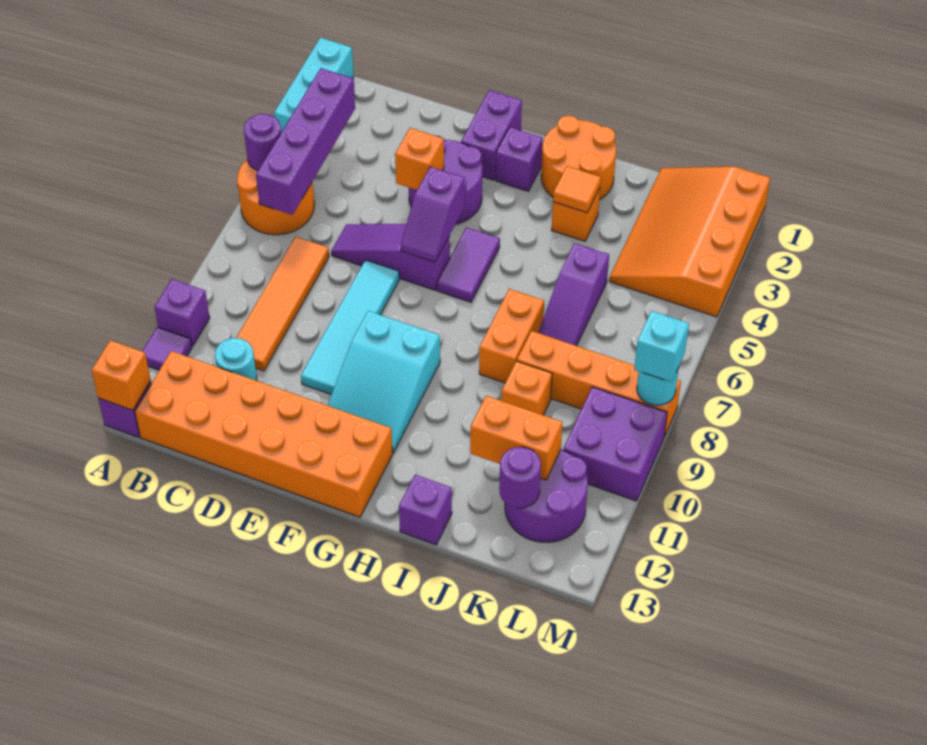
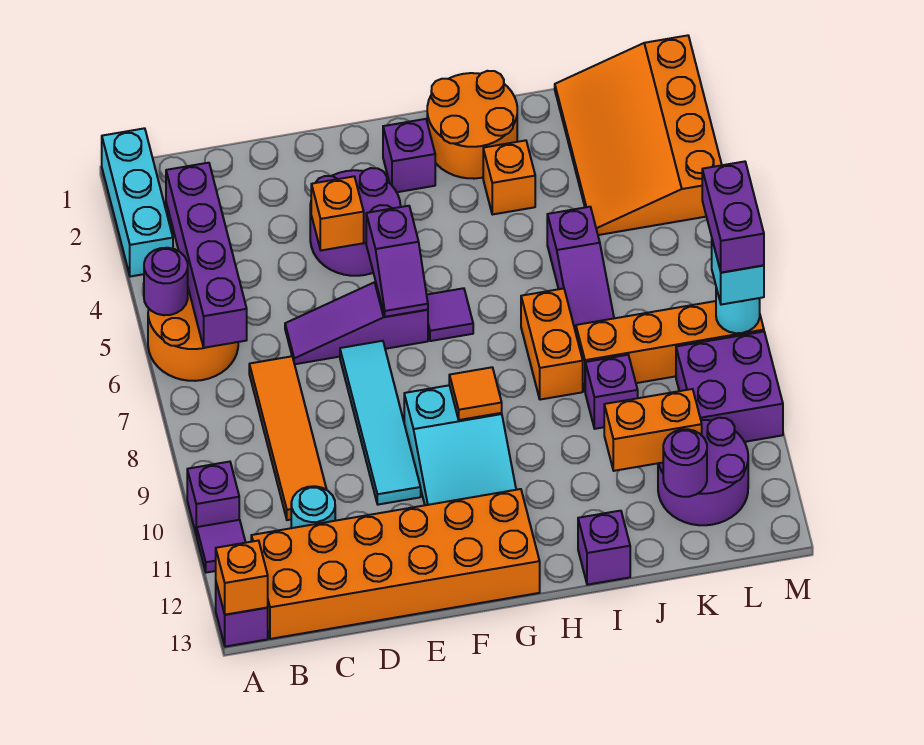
purple 1x2 brick [461,90,522,180] -> purple 1x2 brick moved to [702,161,764,273]
purple 1x2 tile [437,227,500,302] -> purple 1x1 tile [427,288,473,341]
orange 1x1 tile [553,166,601,213] -> orange 1x1 tile moved to [449,367,502,420]
orange 1x1 brick [502,361,552,415] -> purple 1x1 brick [585,355,638,429]

